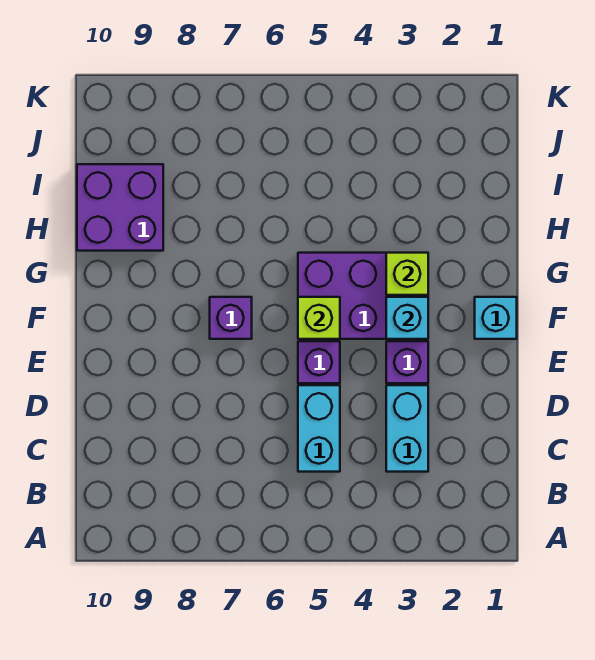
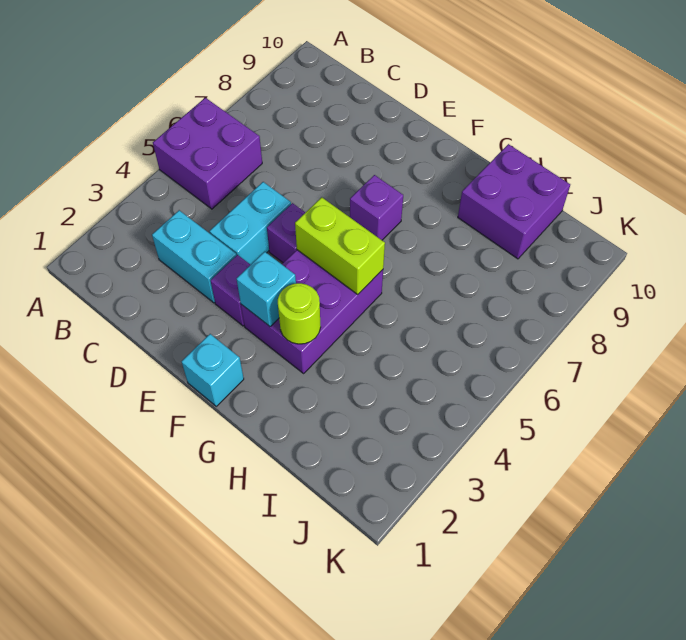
none -> purple 2x2 brick [153,98,262,209]
cyan 1x2 brick [298,385,340,472] -> cyan 1x2 brick turned to [209,182,291,265]
lime 1x1 brick [298,297,340,339] -> lime 1x2 brick [295,197,385,294]
lime 1x1 brick [386,253,428,295] -> lime 1x1 round brick [278,283,321,344]

